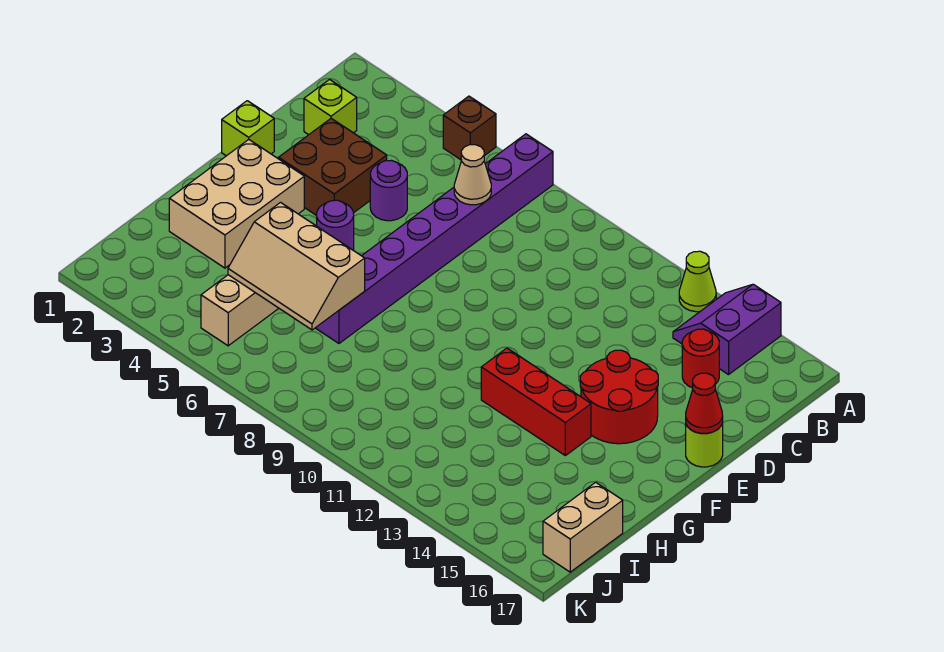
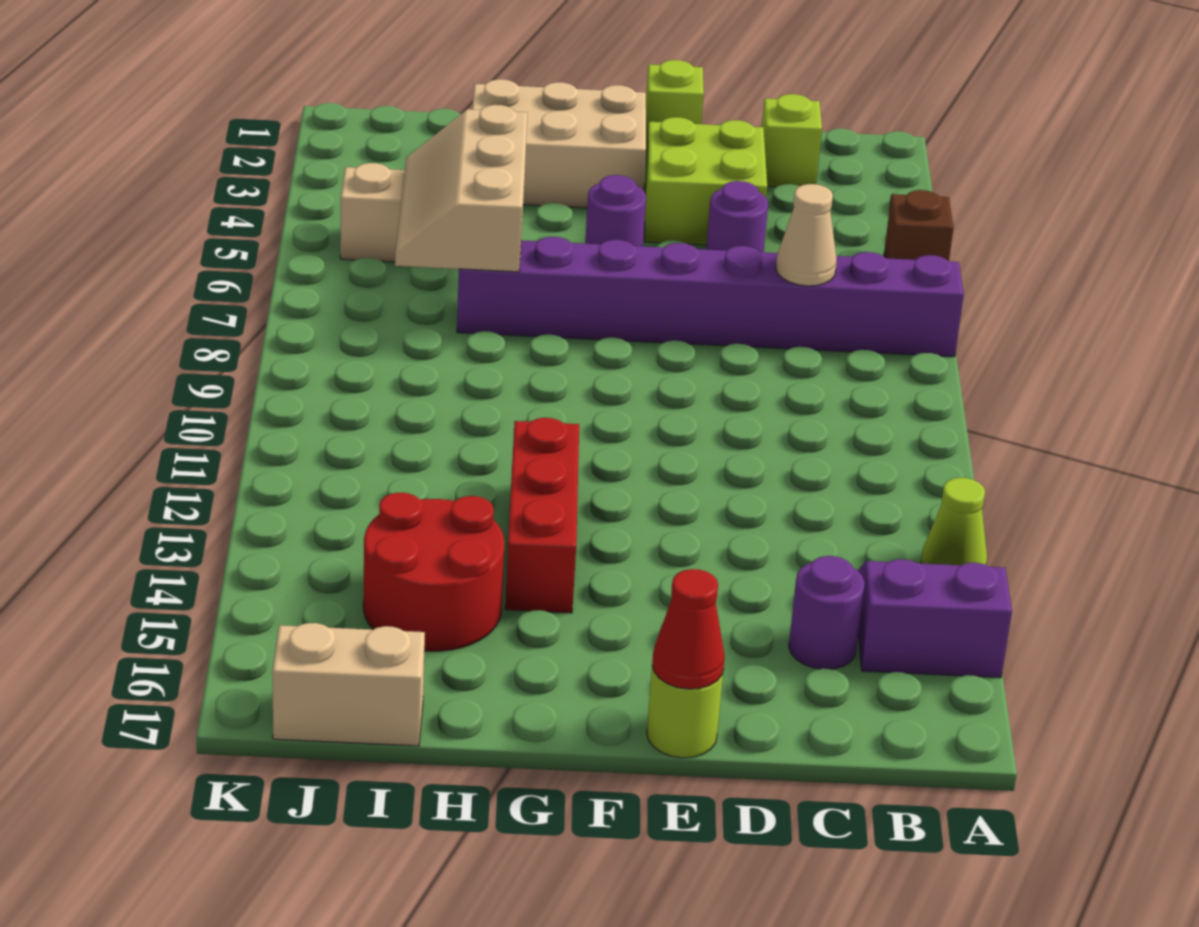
red 1x1 round brick [682,329,719,388] -> purple 1x1 round brick [789,556,865,669]
brown 2x2 brick [279,118,387,216] -> lime 2x2 brick [645,117,767,245]
red 2x2 round brick [580,350,658,444] -> red 2x2 round brick moved to [363,493,504,651]

